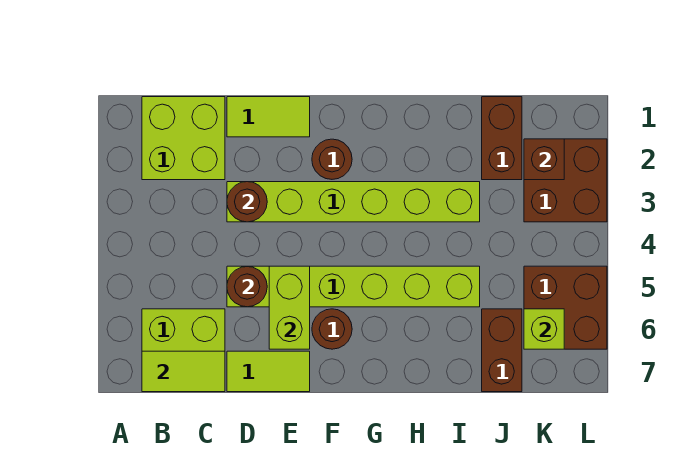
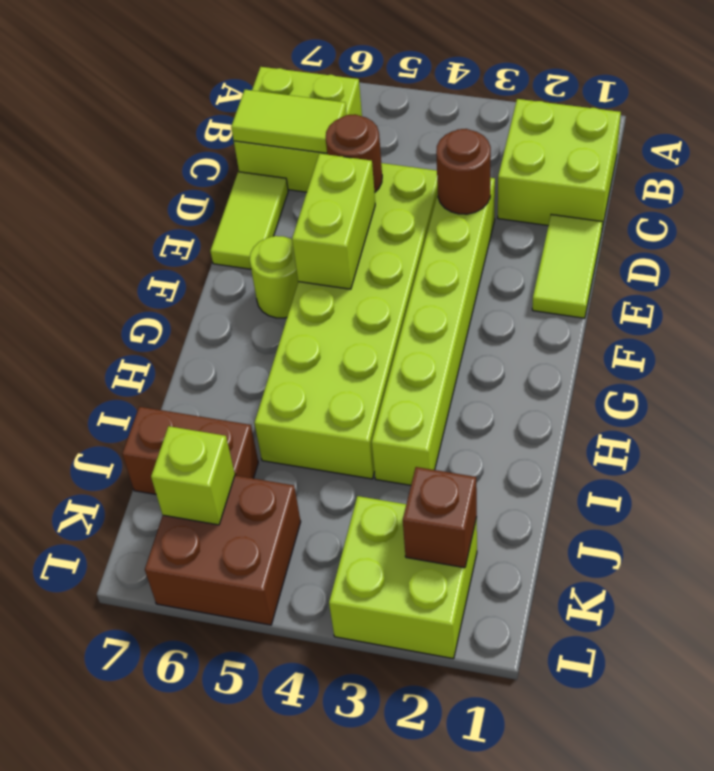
lime 1x2 tile [142,351,225,392] -> lime 1x2 tile turned to [231,90,347,153]
lime 1x6 brick [227,266,480,307] -> lime 2x6 brick [254,163,438,479]
lime 1x2 brick [269,266,310,349] -> lime 1x2 brick turned to [292,154,375,289]
brown 1x1 round brick [312,139,352,179] -> none
brown 1x1 round brick [312,309,352,349] -> lime 1x1 round brick [250,236,298,318]
brown 1x2 brick [482,97,522,180] -> none
brown 2x2 brick [524,139,607,222] -> lime 2x2 brick [329,496,477,659]

